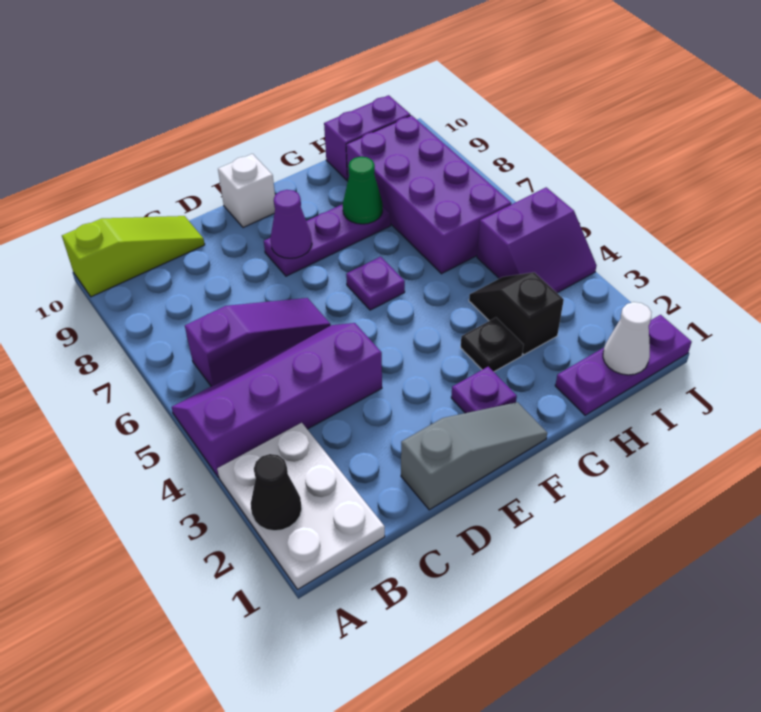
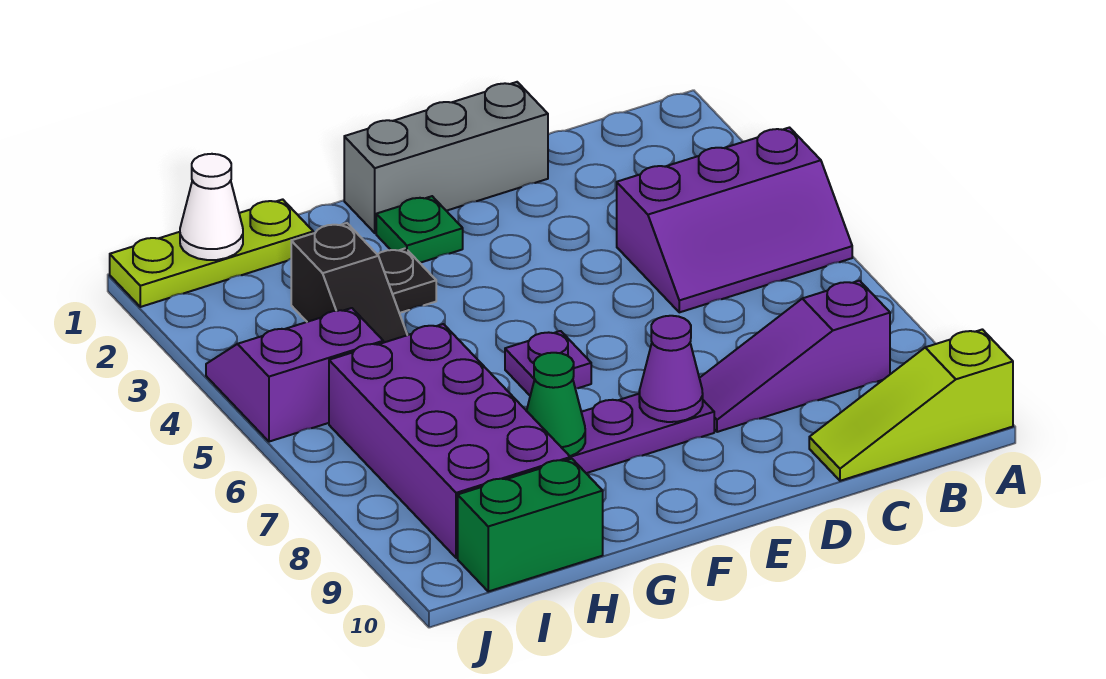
white 2x3 plate [217,423,385,589] -> none
black 1x1 cone [251,454,302,531] -> none
purple 2x4 slope [171,323,382,477] -> purple 2x3 slope [617,128,852,312]
purple 1x3 slope [185,298,331,386] -> purple 1x3 slope moved to [699,281,890,432]
grey 1x3 slope [401,402,547,510] -> grey 1x3 brick [344,82,548,233]
white 1x1 brick [218,154,275,228] -> none
purple 1x1 plate [451,367,517,413] -> green 1x1 plate [376,196,463,263]
purple 1x3 plate [555,315,692,415] -> lime 1x3 plate [110,199,313,307]
purple 1x2 brick [324,95,410,180] -> green 1x2 brick [458,459,603,591]

